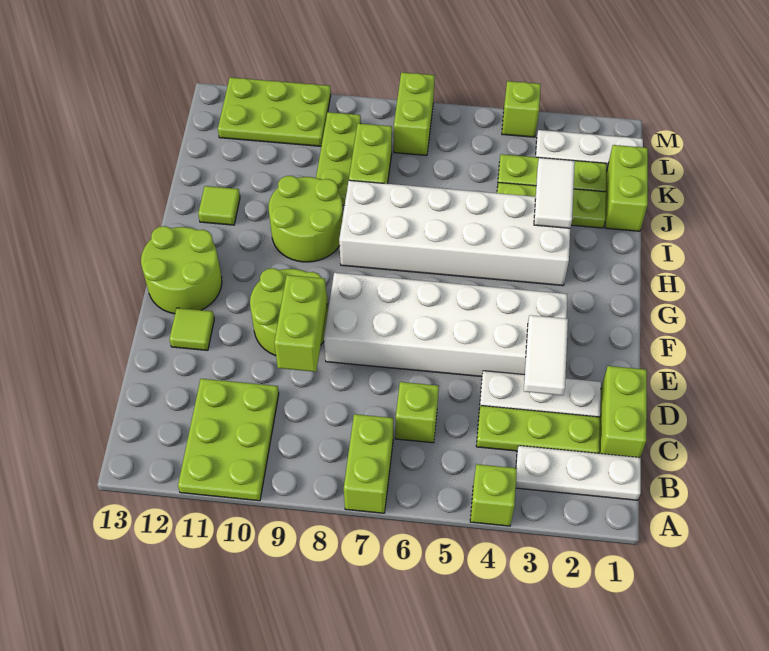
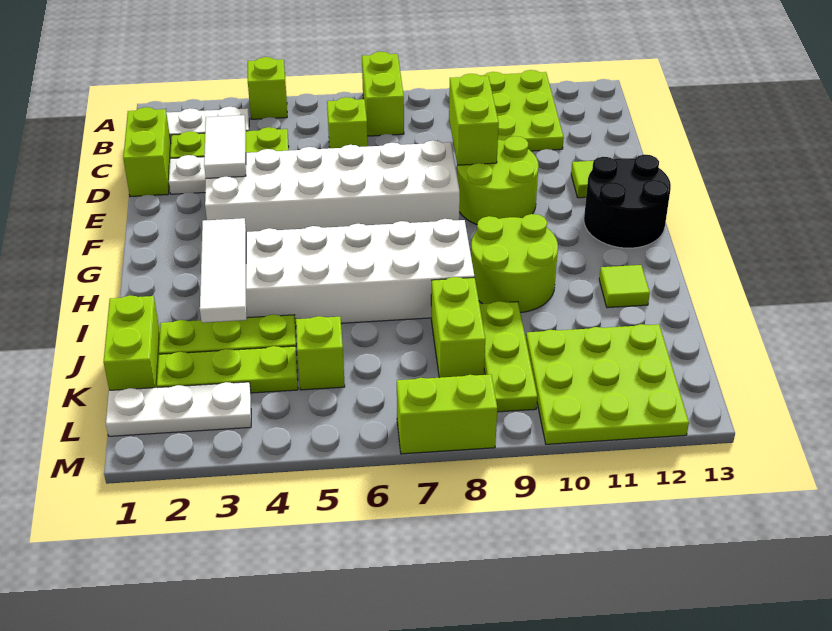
lime 2x2 round brick [141,226,222,314] -> black 2x2 round brick [584,155,671,248]
white 1x2 tile [534,158,575,228] -> white 1x3 tile [200,218,247,323]
lime 1x2 brick [394,72,435,155] -> lime 1x2 brick turned to [397,374,497,454]
lime 2x3 plate [218,77,331,146] -> lime 3x3 plate [526,324,689,444]
lime 1x1 brick [502,81,541,137] -> lime 1x1 brick moved to [296,316,345,390]

